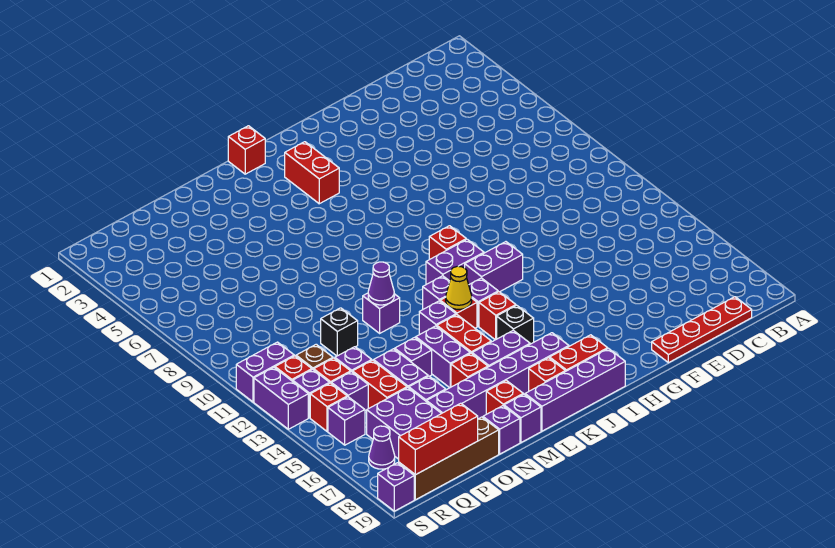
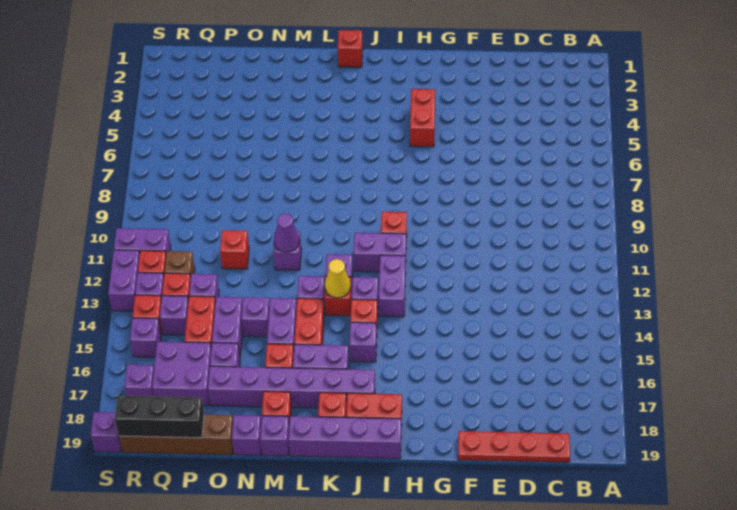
purple 1x2 brick [465,242,523,292] -> purple 1x2 brick turned to [379,255,406,317]
red 1x2 brick [285,142,339,204] -> red 1x2 brick moved to [410,89,435,147]
black 1x1 brick [497,305,534,344] -> purple 1x1 brick [349,322,377,362]
black 1x1 brick [321,308,358,356] -> red 1x1 brick [220,230,249,269]
red 1x3 brick [399,403,478,475] -> black 1x3 brick [115,396,204,438]
purple 1x1 cone [369,426,395,469] -> purple 1x1 brick [124,365,154,396]

